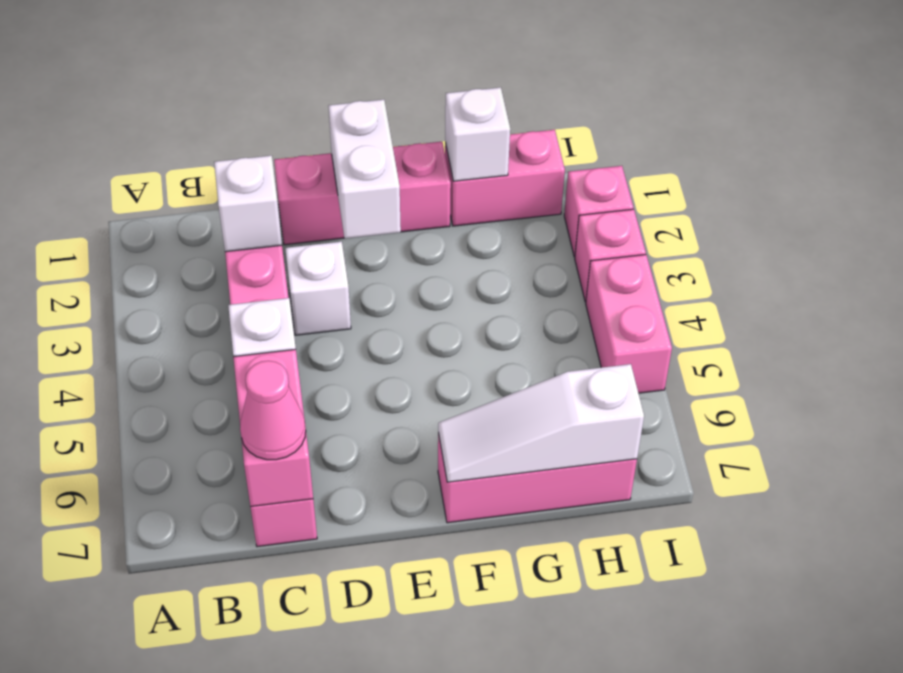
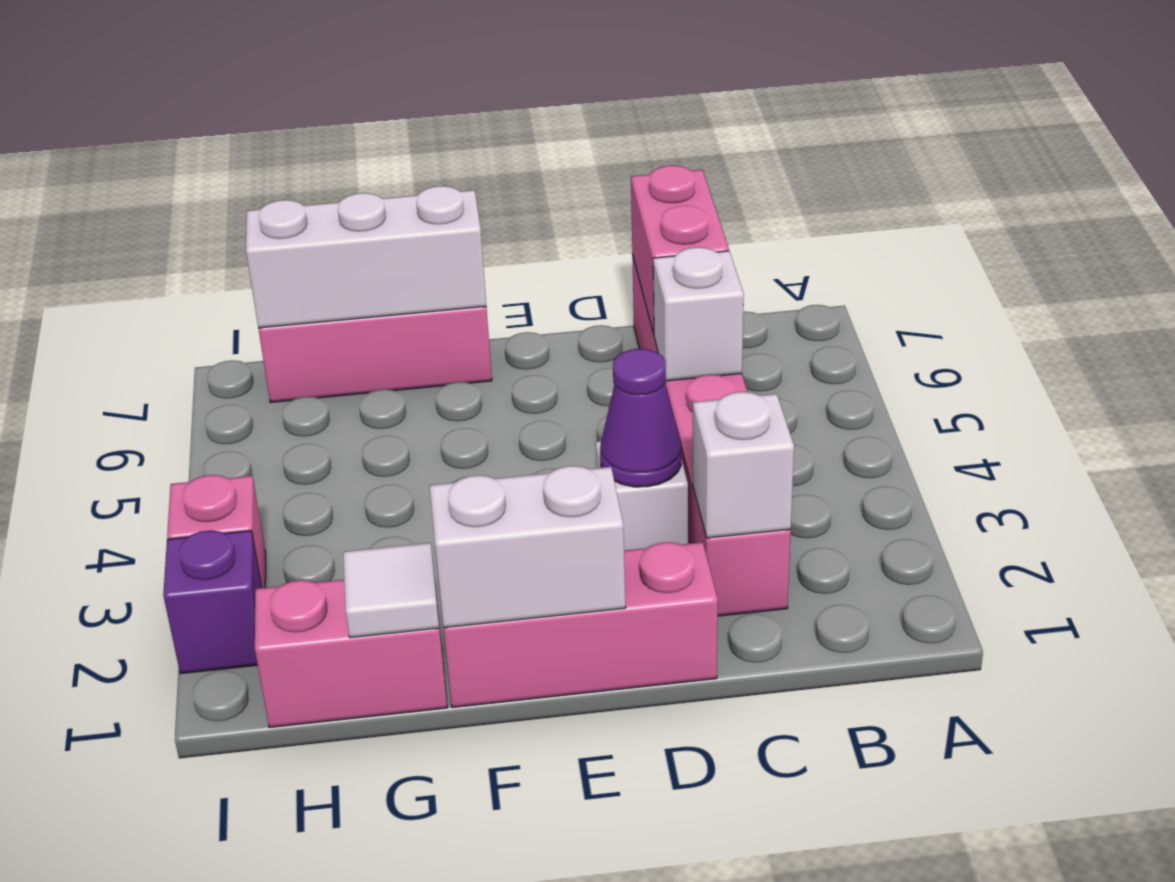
pink 1x1 cone [240,361,306,460] -> none
none -> purple 1x1 cone [600,349,681,487]
white 1x2 brick [328,100,401,238] -> white 1x2 brick turned to [429,466,626,628]
white 1x3 slope [438,364,644,482] -> white 1x3 brick [246,186,486,328]
white 1x1 brick [445,87,510,181] -> white 1x1 tile [343,543,439,638]
pink 1x1 brick [564,166,633,257] -> purple 1x1 brick [163,530,262,674]
pink 1x2 brick [586,255,672,393] -> none

